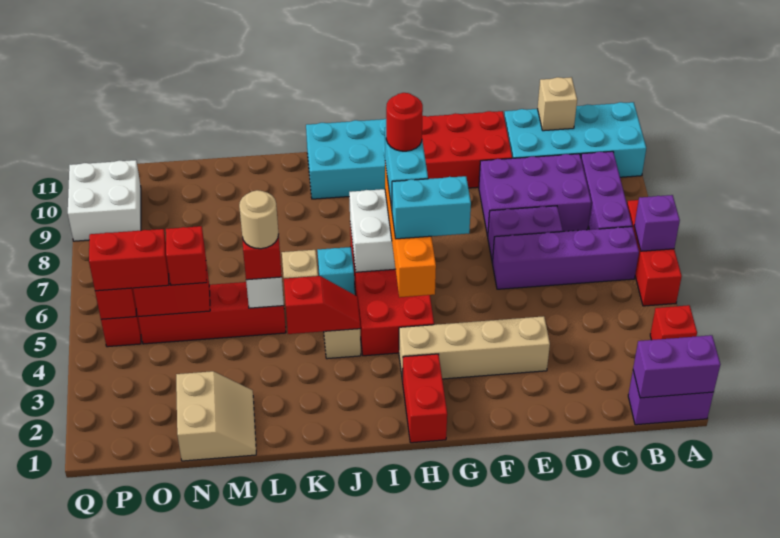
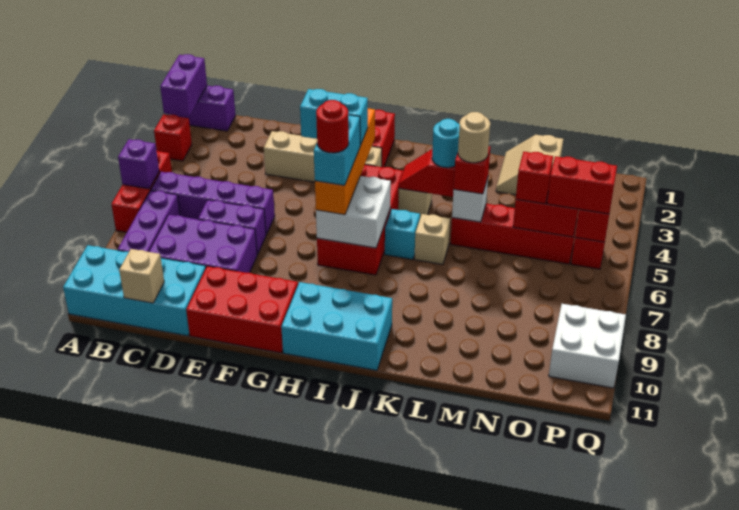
purple 1x2 brick [633,335,720,398] -> purple 1x2 brick turned to [160,54,207,117]
none -> cyan 1x1 round brick [432,119,460,168]

